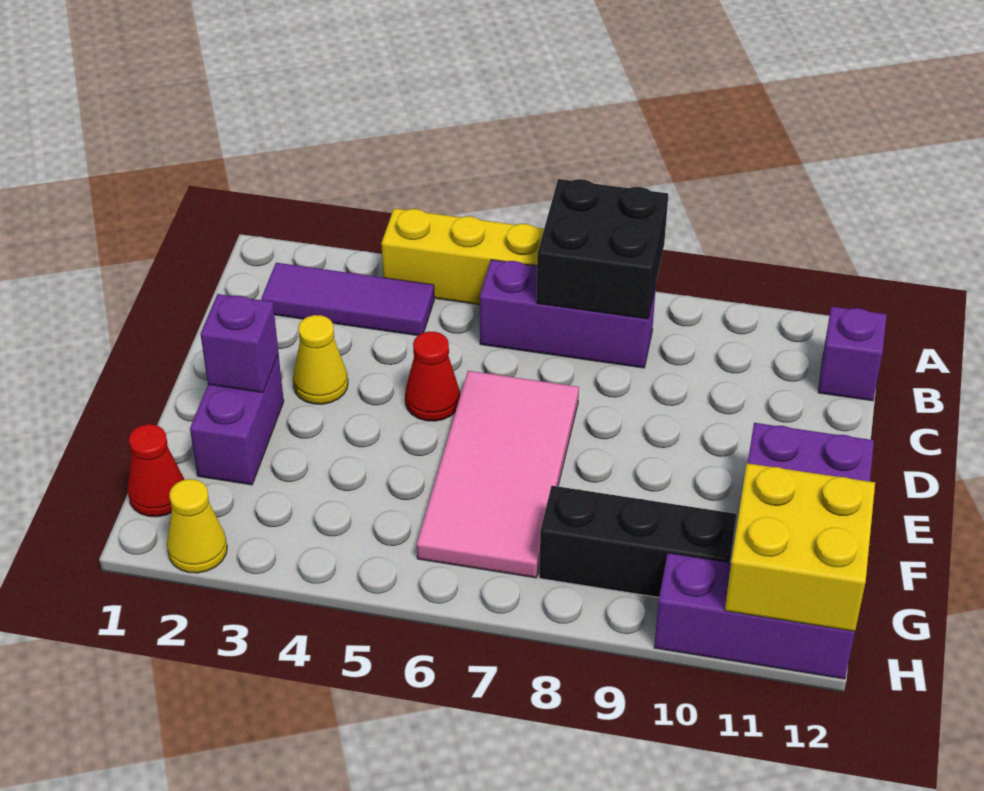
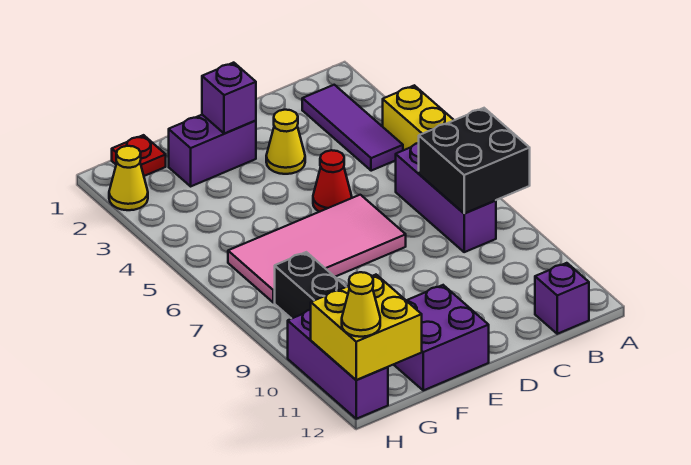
red 1x1 cone [127,424,184,517] -> red 1x1 plate [112,135,166,176]
none -> yellow 1x1 cone [342,272,380,337]

